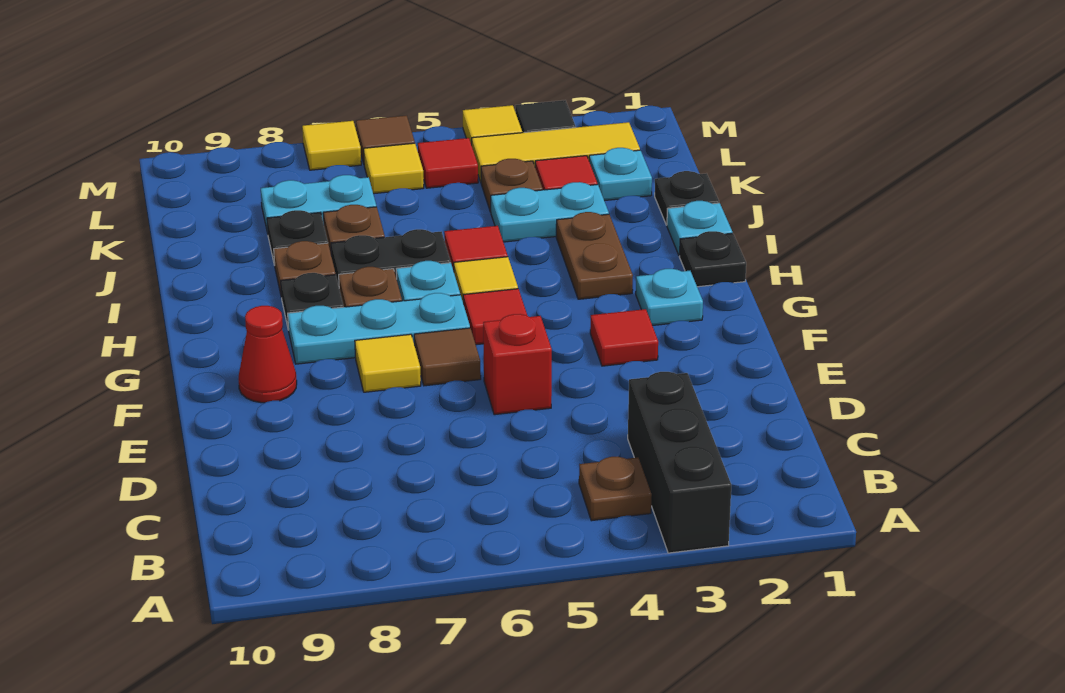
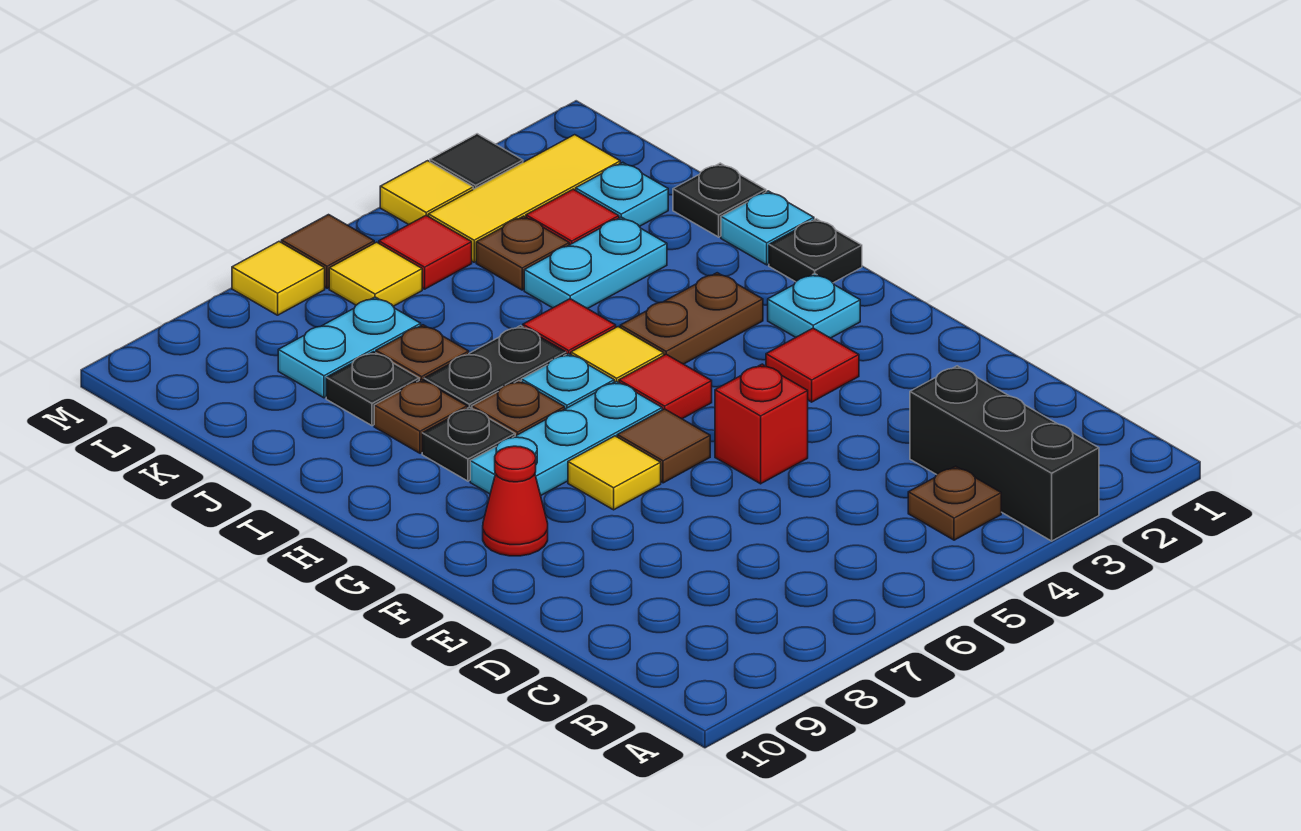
brown 1x2 plate [556,212,633,299] -> brown 1x2 plate turned to [620,273,763,364]

